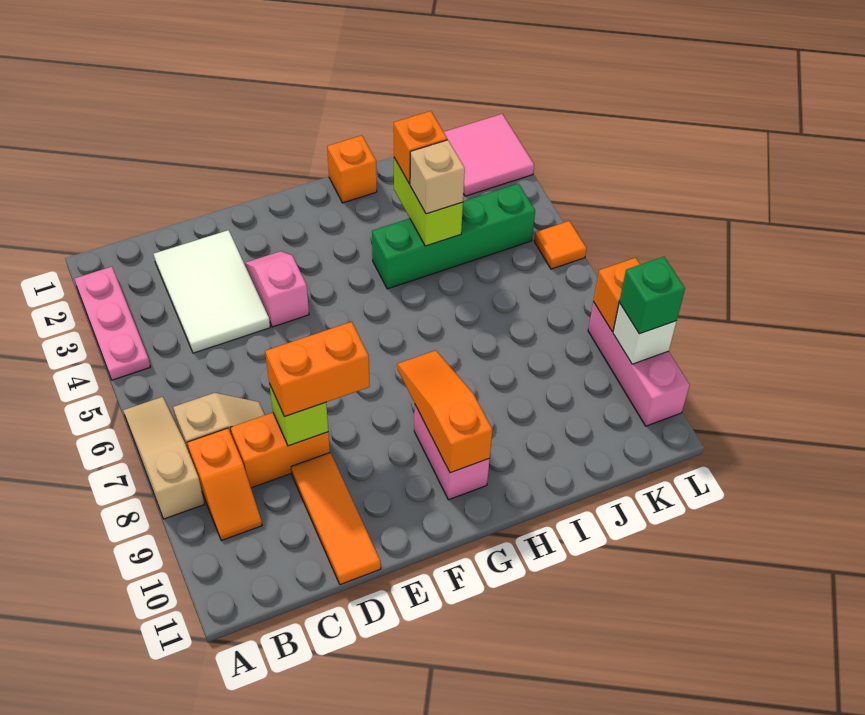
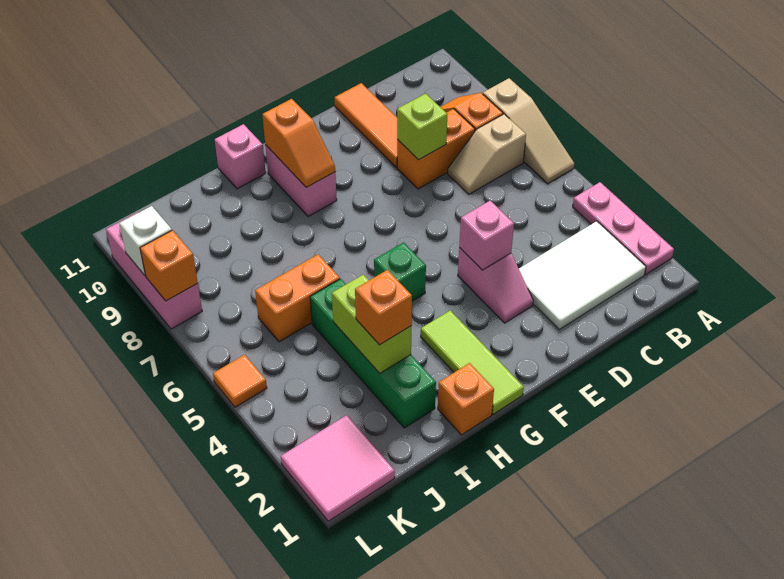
white 2x3 tile [154,230,270,353] -> white 2x3 tile turned to [519,221,646,329]
orange 1x2 brick [265,322,370,417] -> orange 1x2 brick moved to [255,254,340,342]
none -> pink 1x1 brick [459,201,514,270]
none -> lime 1x3 tile [421,310,524,414]
orange 1x3 slope [397,350,492,473] -> orange 1x2 slope [262,99,335,187]
green 1x4 brick [372,184,535,289] -> green 1x4 brick turned to [310,279,436,428]
none -> pink 1x1 brick [215,124,266,189]
tan 1x1 brick [410,140,465,214] -> none
green 1x1 brick [619,257,685,334] -> green 1x1 brick moved to [374,242,426,301]

